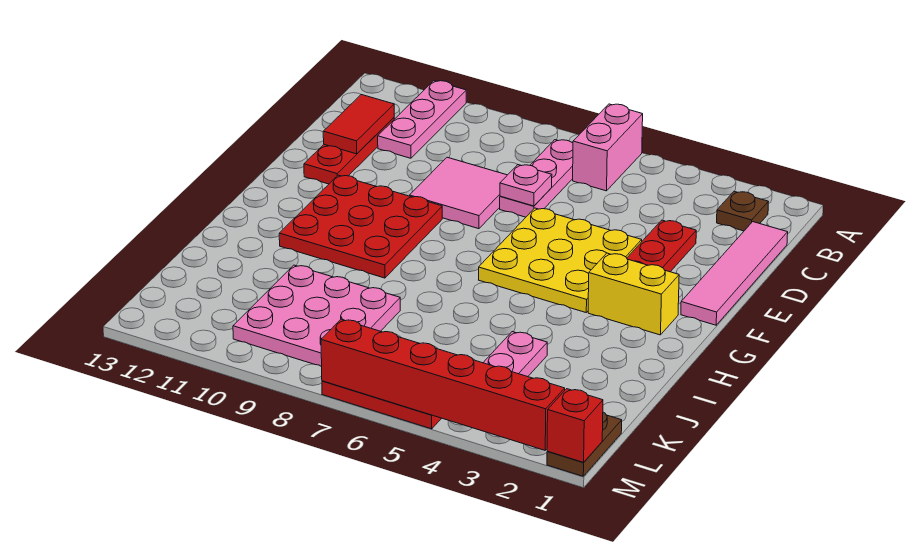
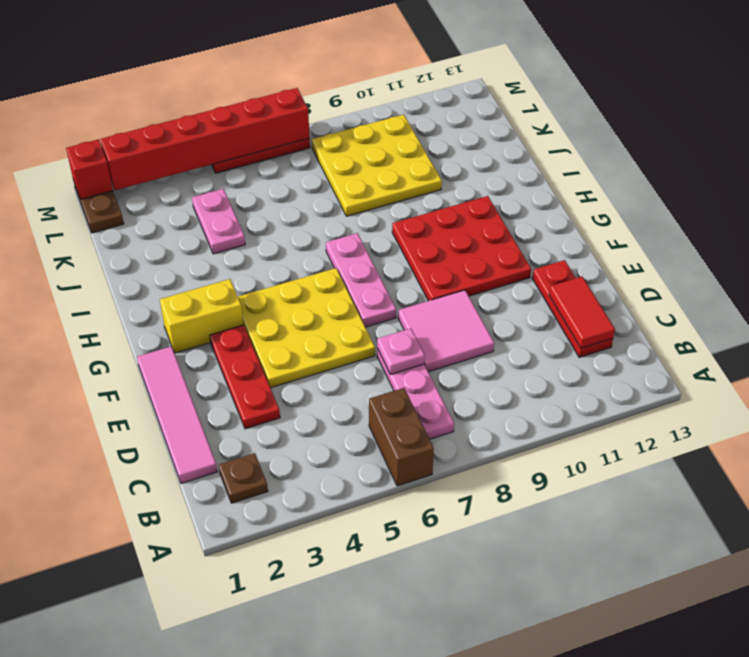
pink 1x2 brick [573,104,643,191] -> brown 1x2 brick [369,388,434,486]
pink 1x3 plate [378,81,466,158] -> pink 1x3 plate moved to [326,233,396,327]
pink 3x3 plate [233,265,400,367] -> yellow 3x3 plate [312,115,442,216]

